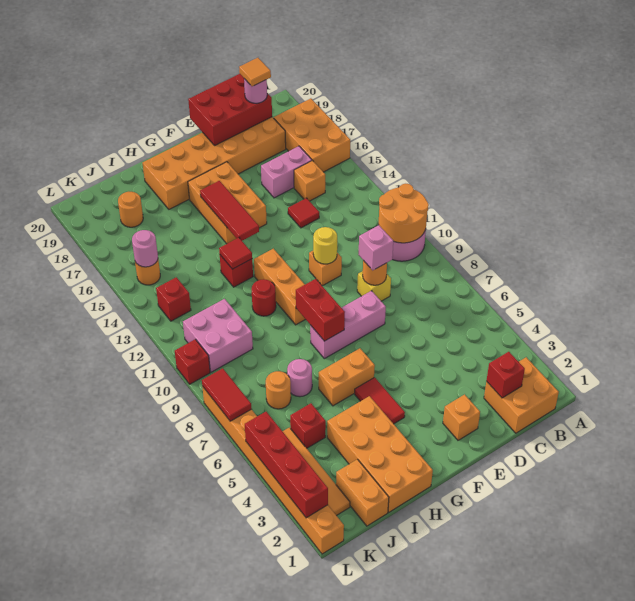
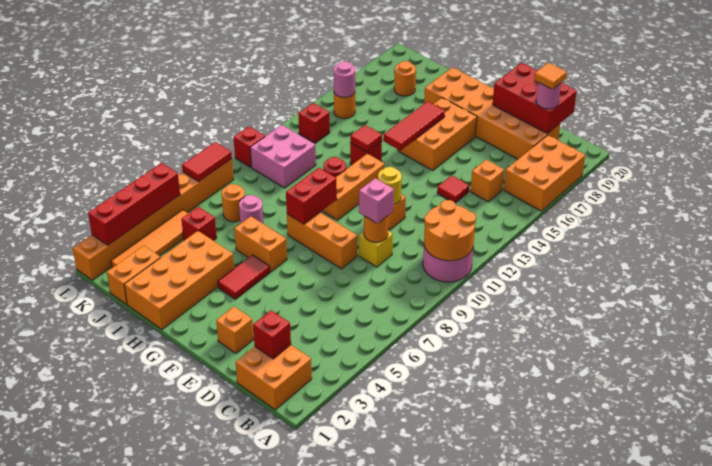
pink 1x2 brick [261,146,312,198] -> none
pink 1x3 brick [310,291,386,359] -> orange 1x3 brick [287,213,357,269]

